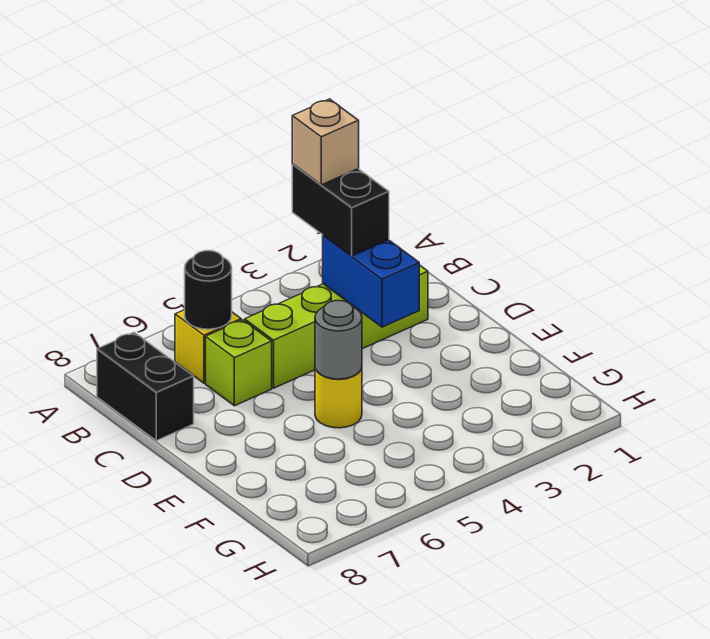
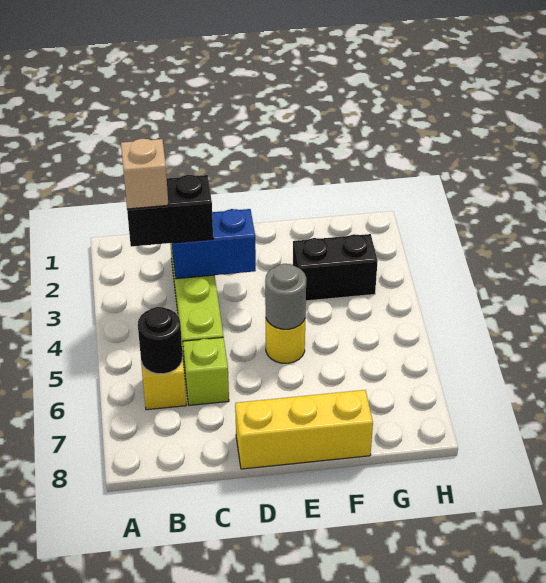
black 1x2 brick [97,333,194,441] -> black 1x2 brick moved to [293,234,378,301]
none -> yellow 1x3 brick [235,390,373,469]

